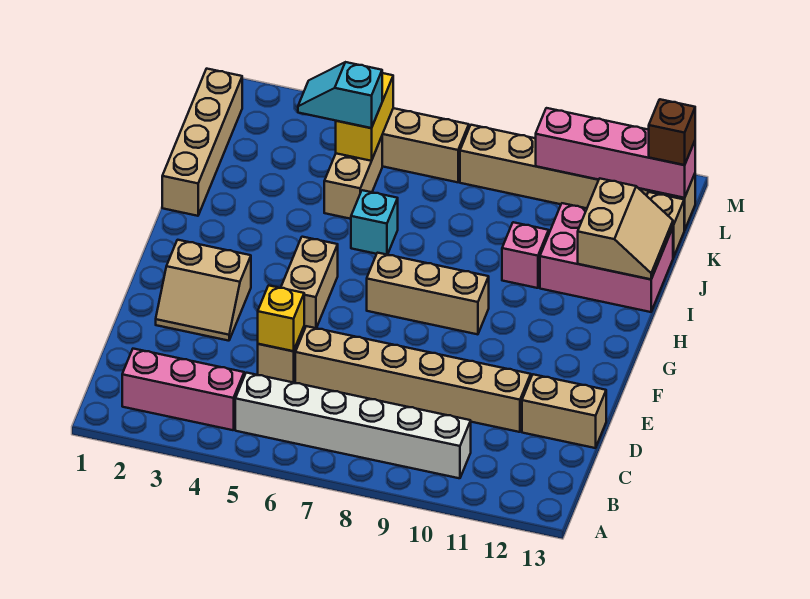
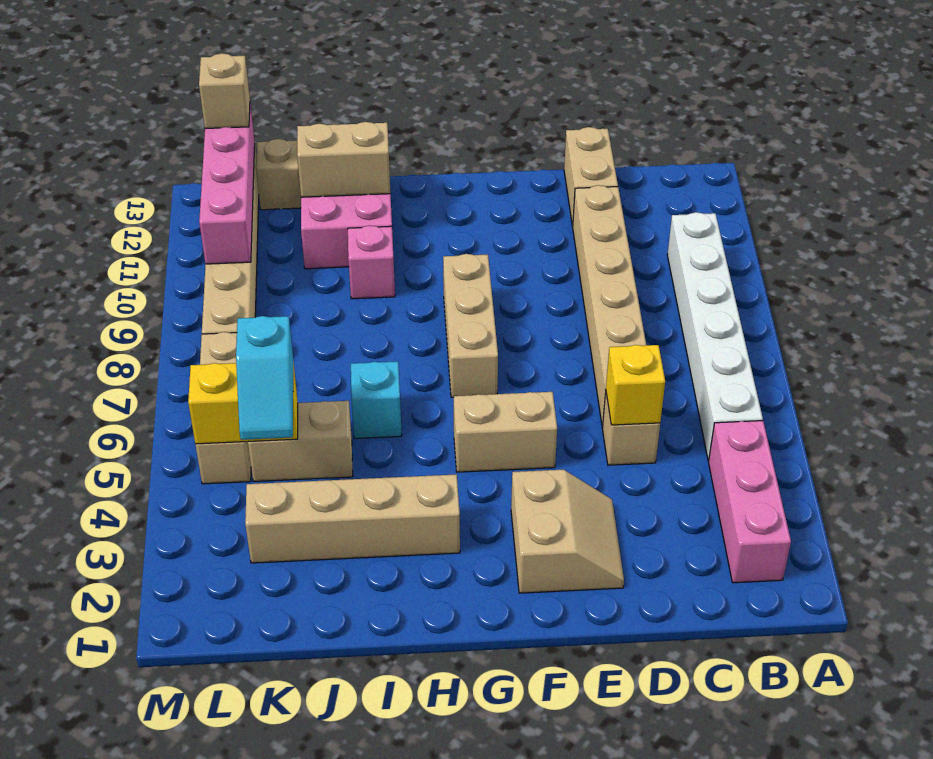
tan 1x4 brick [162,69,242,216] -> tan 1x4 brick moved to [245,474,460,563]
brown 1x1 brick [649,99,695,165] -> tan 1x1 brick [199,53,250,128]

